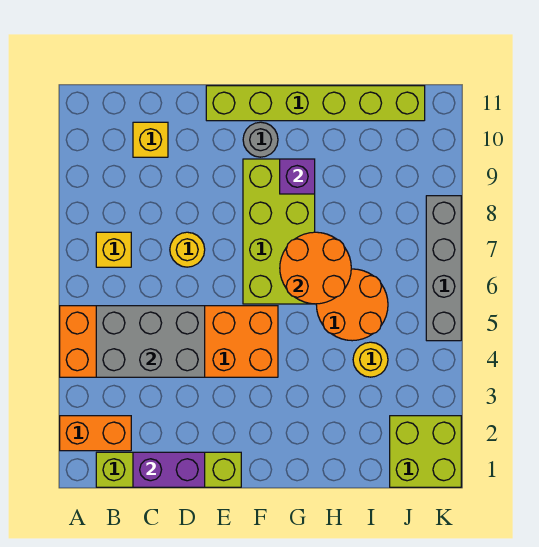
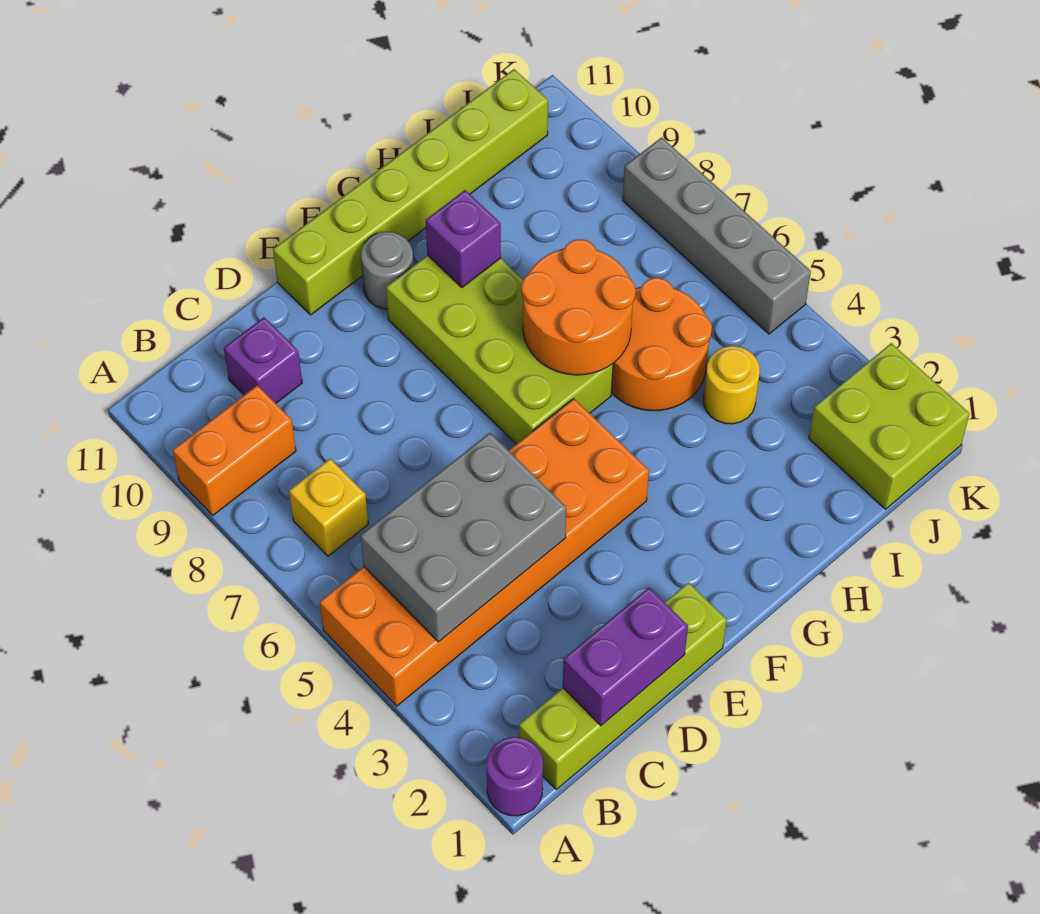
none -> purple 1x1 round brick [487,737,543,816]
orange 1x2 brick [60,416,131,451] -> orange 1x2 brick moved to [173,385,296,515]
yellow 1x1 brick [133,122,168,157] -> purple 1x1 brick [224,317,302,403]
yellow 1x1 round brick [170,232,205,267] -> none

